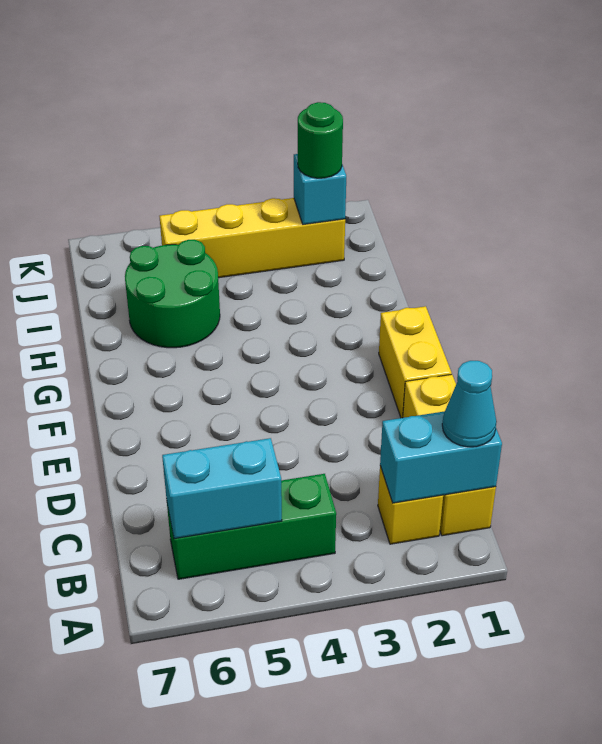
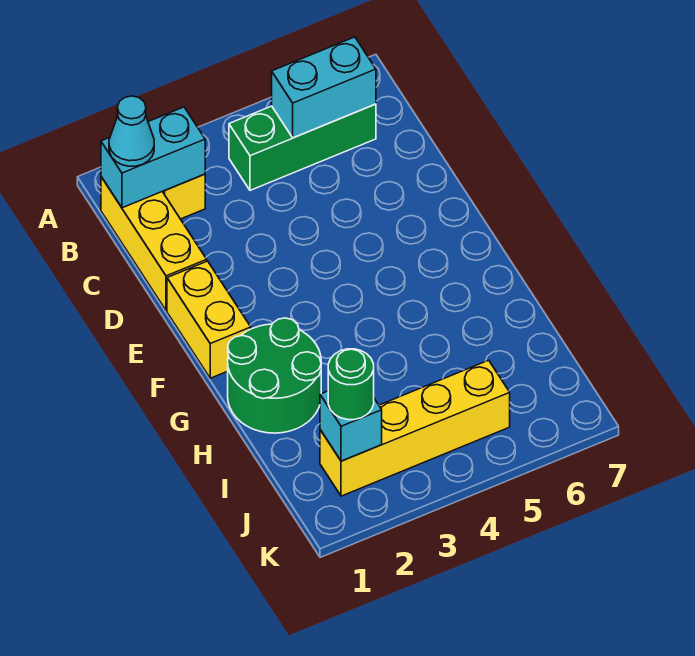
green 2x2 round brick [125,240,220,348] -> green 2x2 round brick moved to [228,318,321,433]

